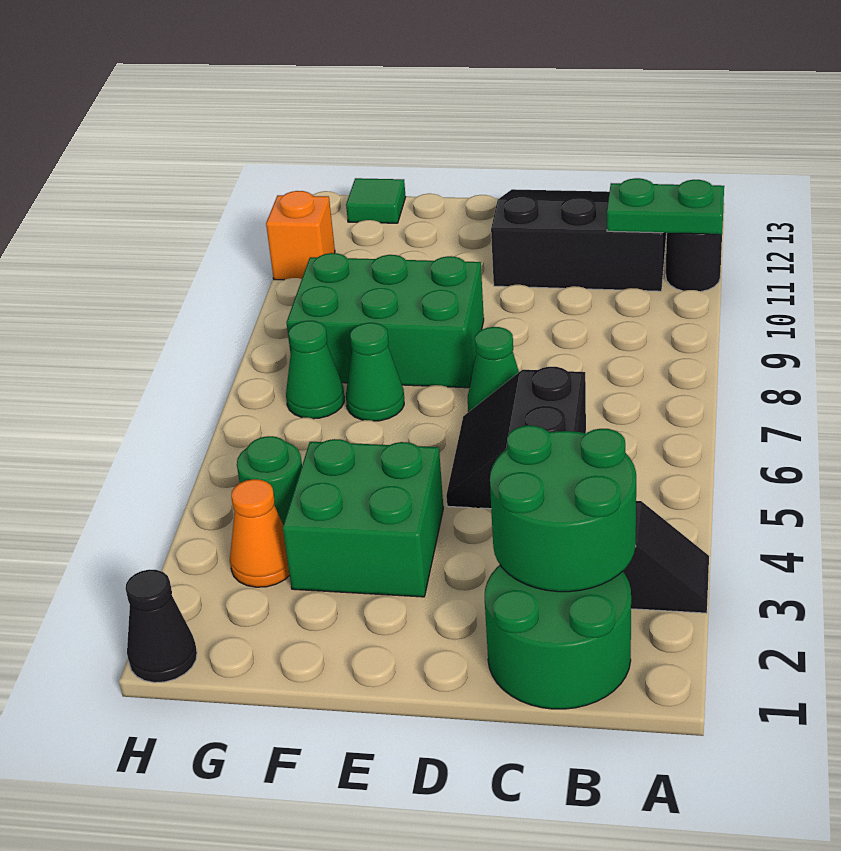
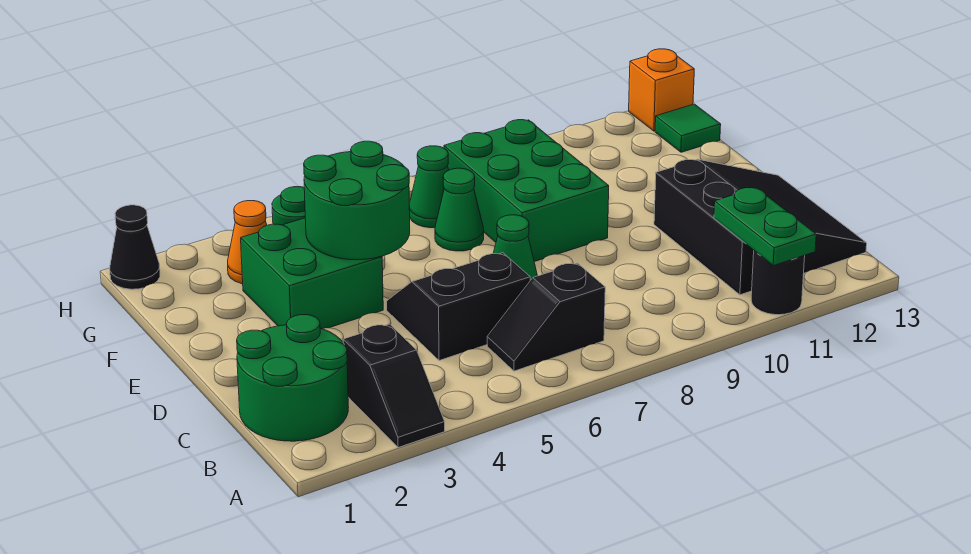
green 2x2 round brick [490,425,636,592] -> green 2x2 round brick moved to [304,141,410,260]
none -> black 1x2 slope [487,263,605,371]
orange 1x1 brick [266,191,335,280] -> orange 1x1 brick moved to [629,49,694,131]

